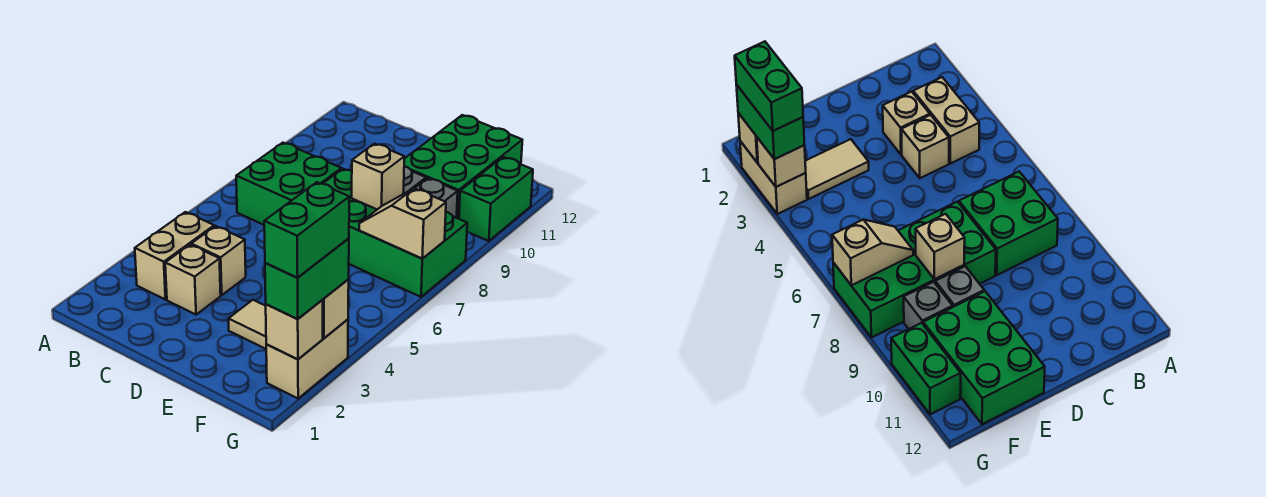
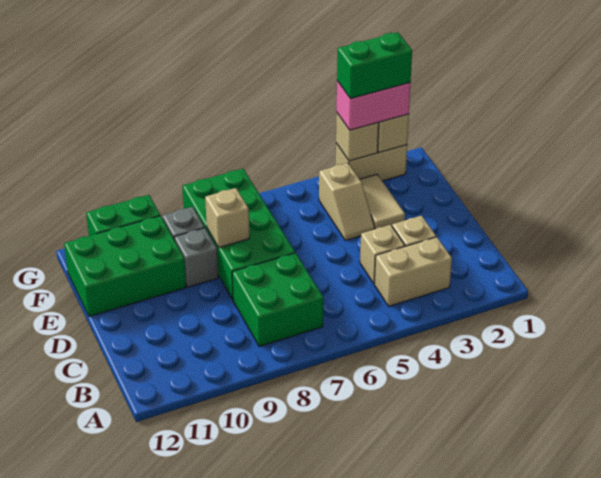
tan 1x2 slope [359,188,446,259] -> tan 1x2 slope moved to [319,163,375,241]
green 1x2 brick [265,238,349,319] -> pink 1x2 brick [337,81,410,130]

